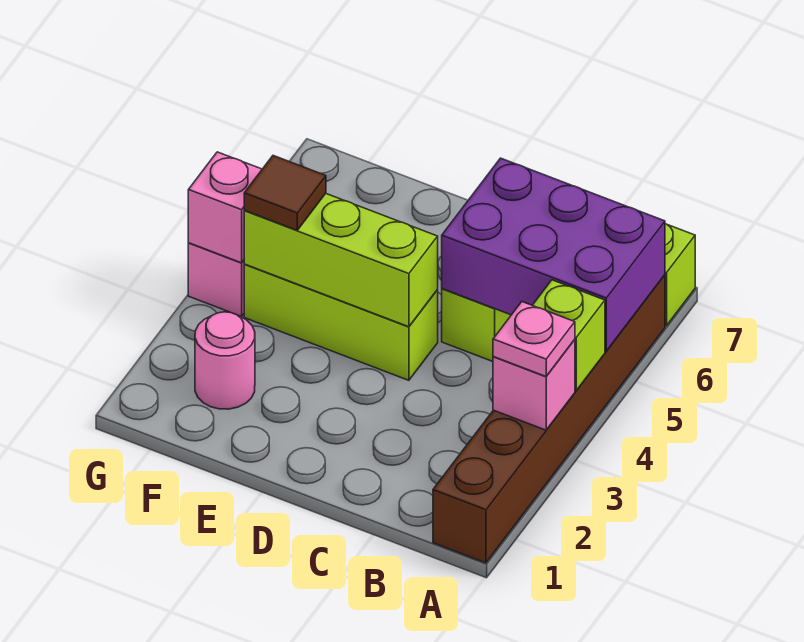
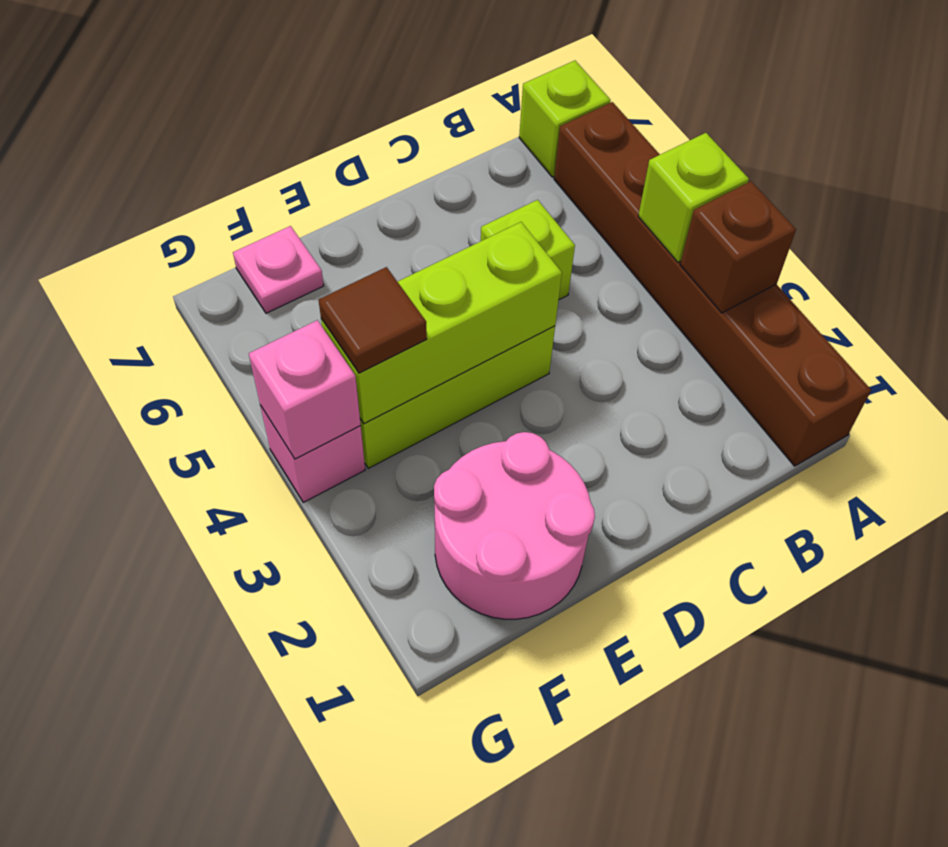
pink 1x1 brick [493,340,575,430] -> brown 1x1 brick [680,181,796,313]
pink 1x1 plate [493,302,575,376] -> pink 1x1 plate moved to [233,226,324,313]
purple 2x3 brick [442,158,665,351] -> none
pink 1x1 round brick [195,312,255,409] -> pink 2x2 round brick [434,432,595,619]

